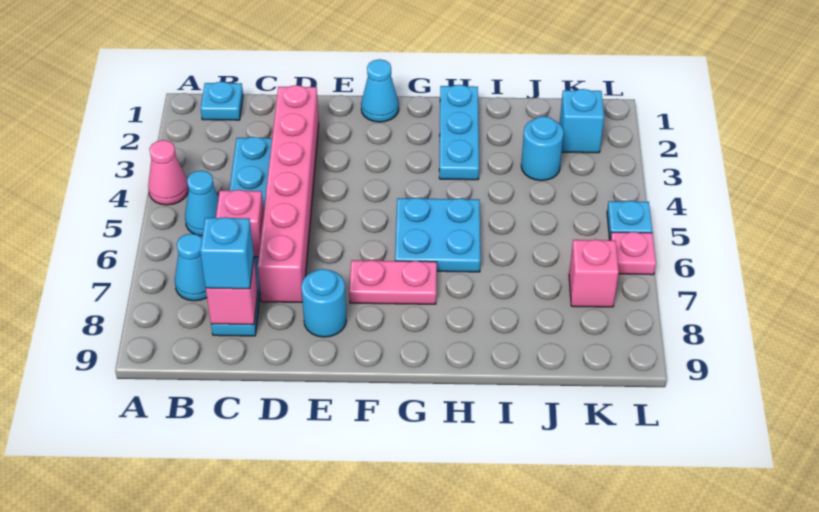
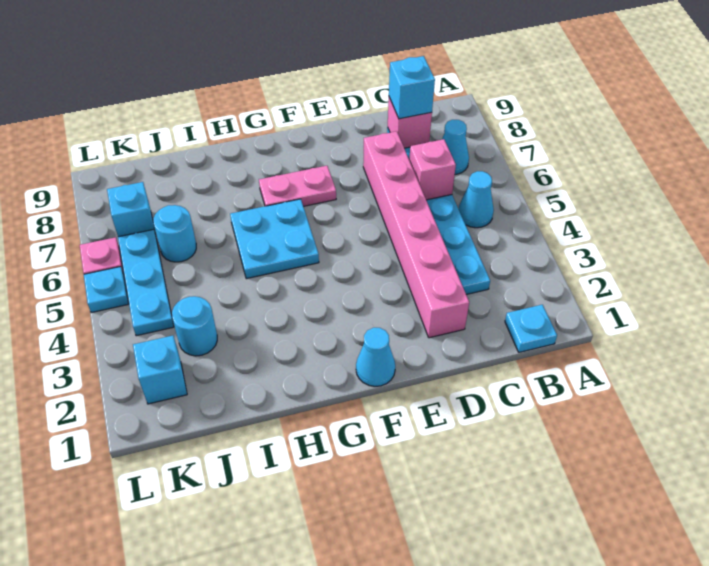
pink 1x1 cone [148,140,189,205] -> none
cyan 1x1 round brick [301,269,346,337] -> cyan 1x1 round brick moved to [153,205,196,262]
cyan 1x3 plate [439,85,479,180] -> cyan 1x3 plate moved to [118,229,174,336]
pink 1x1 brick [569,239,619,307] -> cyan 1x1 brick [107,182,155,237]

